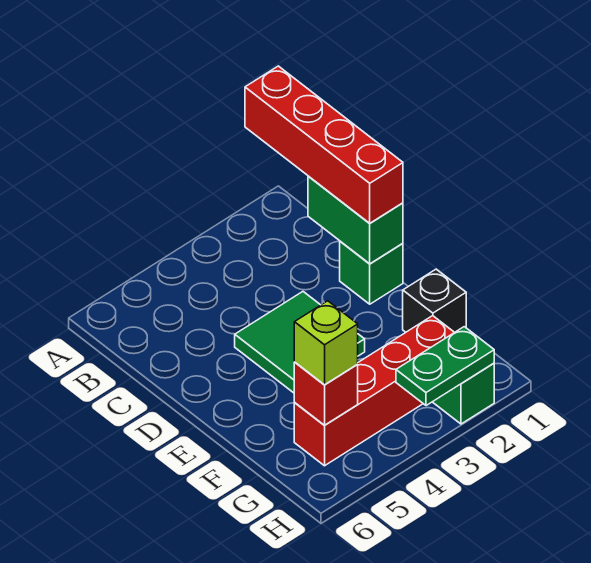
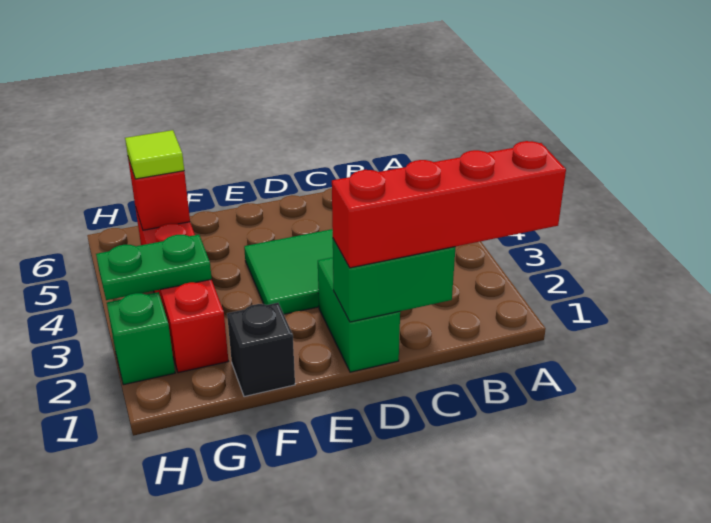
green 1x1 brick [340,241,403,304] -> green 1x2 brick [318,257,400,372]
lime 1x1 brick [294,301,358,385] -> lime 1x1 tile [125,130,184,179]
green 1x2 plate [396,327,494,406] -> green 1x2 plate turned to [96,235,212,300]

